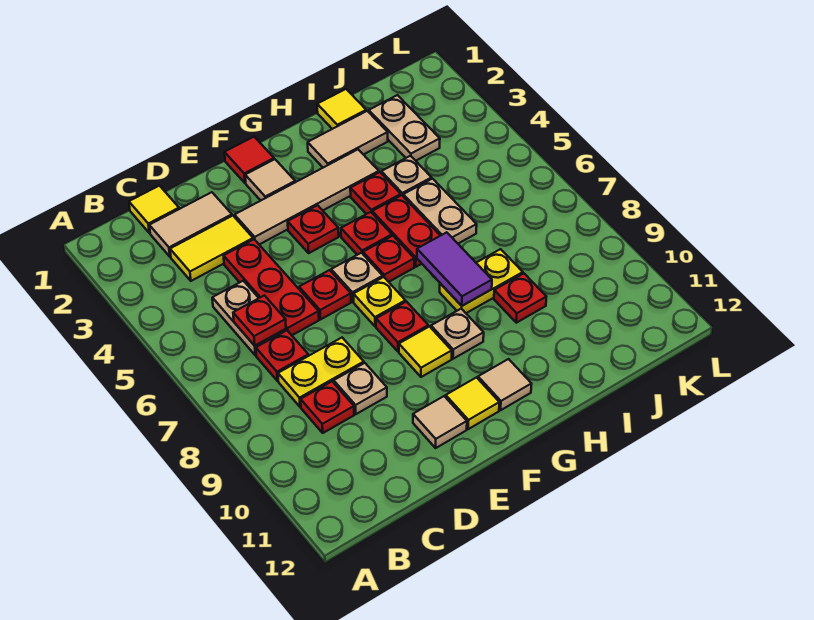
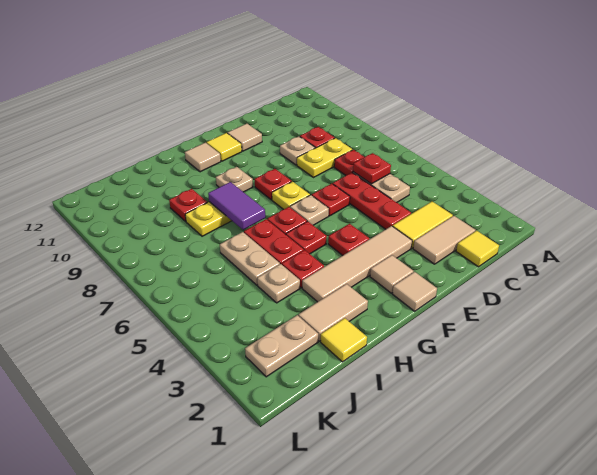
red 1x1 tile [224,137,274,183] -> tan 1x1 tile [393,272,437,311]
yellow 1x1 tile [399,327,452,377] -> none
tan 1x2 plate [369,95,440,161] -> tan 1x2 plate turned to [245,315,318,377]

